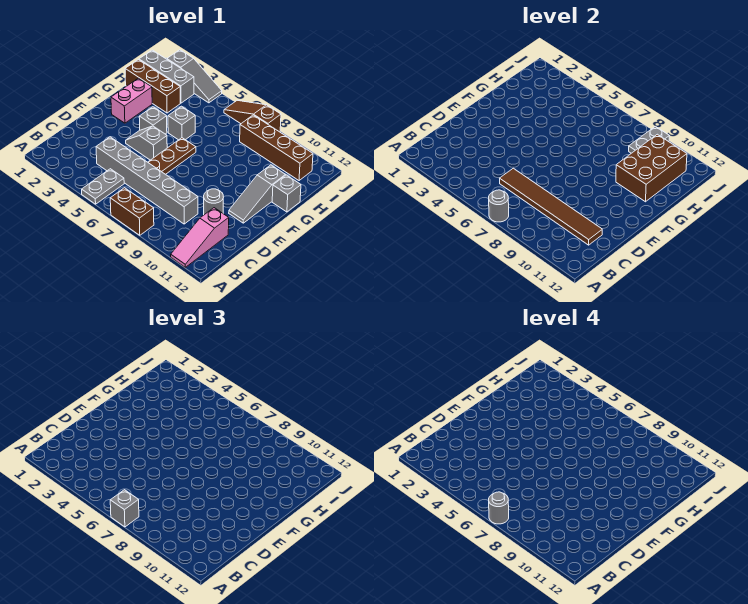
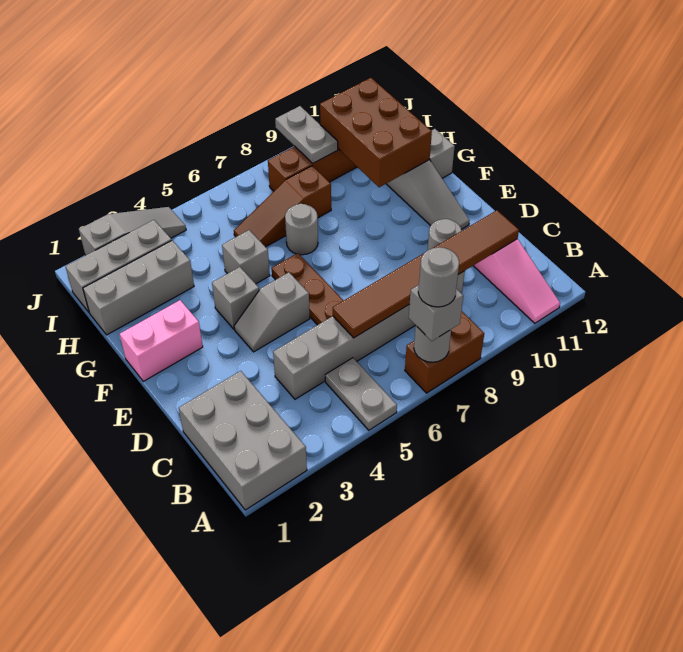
none -> grey 2x3 brick [179,371,307,510]
pink 1x2 brick [111,78,152,123] -> pink 1x2 brick turned to [120,300,203,381]
none -> grey 1x1 round brick [285,204,318,255]
brown 1x3 brick [125,60,180,113] -> grey 1x3 brick [83,240,194,335]
brown 1x3 slope [224,100,281,132] -> brown 1x3 slope moved to [234,166,331,247]

